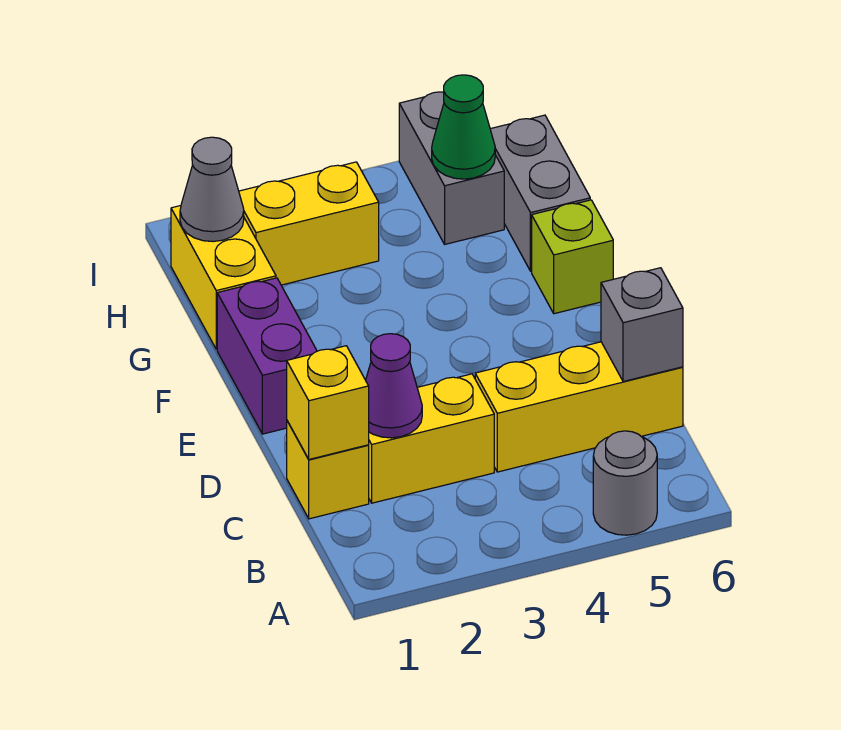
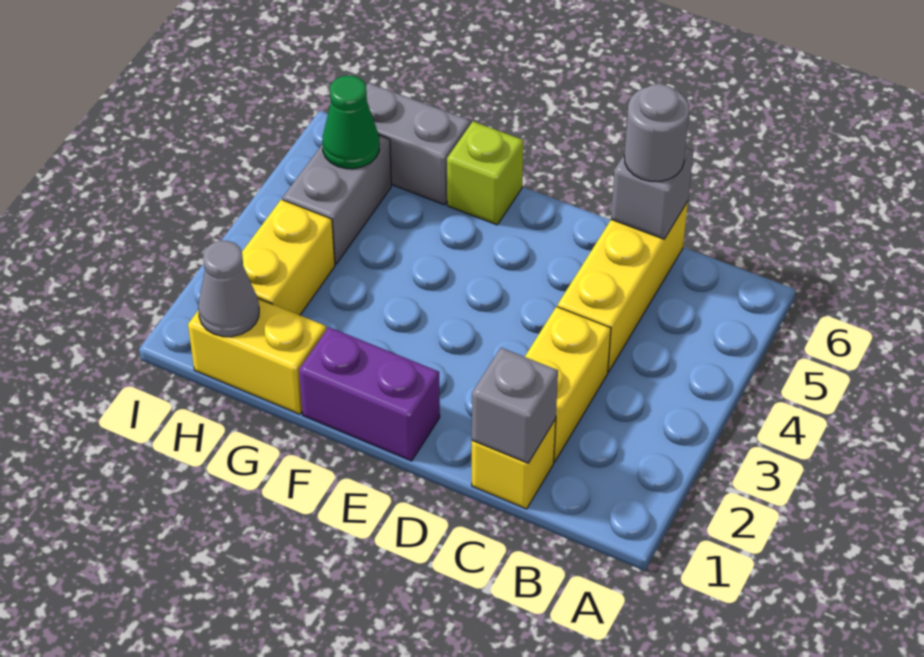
grey 1x1 round brick [593,431,657,535] -> grey 1x1 round brick moved to [624,84,689,181]
yellow 1x1 brick [287,346,369,459] -> grey 1x1 brick [472,348,558,463]
purple 1x1 cone [366,334,422,438] -> none
grey 1x2 brick [399,92,504,244] -> grey 1x2 brick turned to [283,135,391,264]

